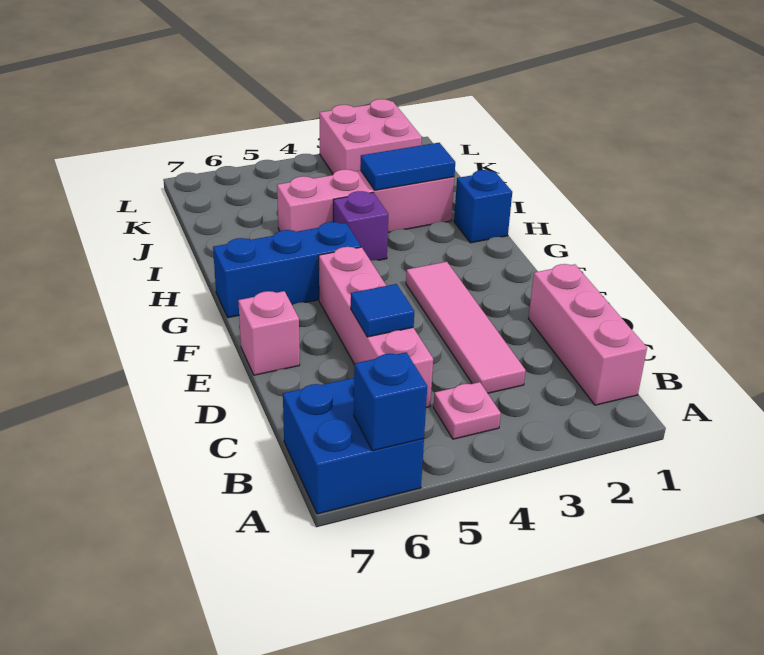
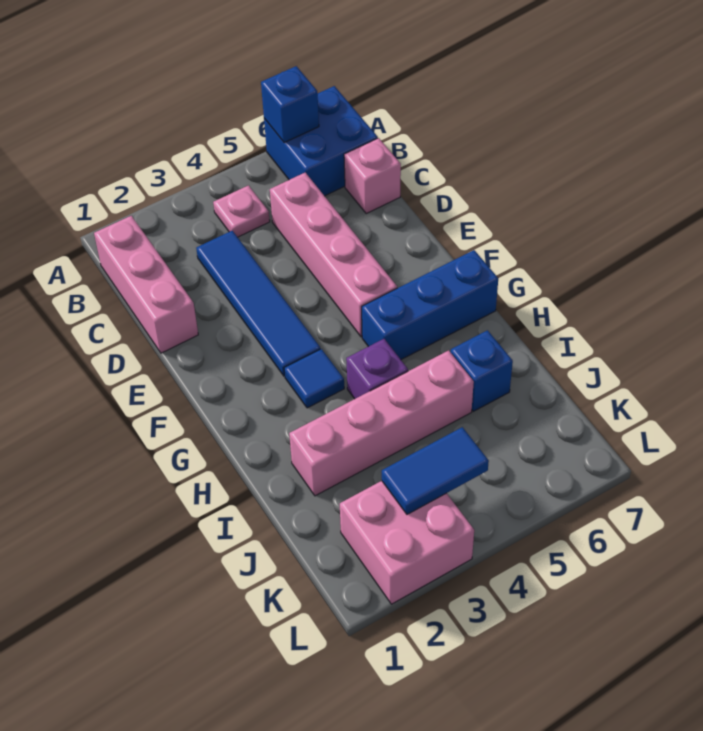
pink 1x4 tile [406,262,526,393] -> blue 1x4 tile [196,231,320,376]
blue 1x1 tile [351,284,414,337] -> blue 1x1 tile moved to [284,349,344,408]
pink 1x1 brick [238,291,300,375] -> pink 1x1 brick moved to [344,138,401,213]
blue 1x1 brick [454,170,512,243] -> blue 1x1 brick moved to [451,330,513,411]
blue 1x2 tile [360,143,455,190] -> blue 1x2 tile moved to [382,427,489,514]

